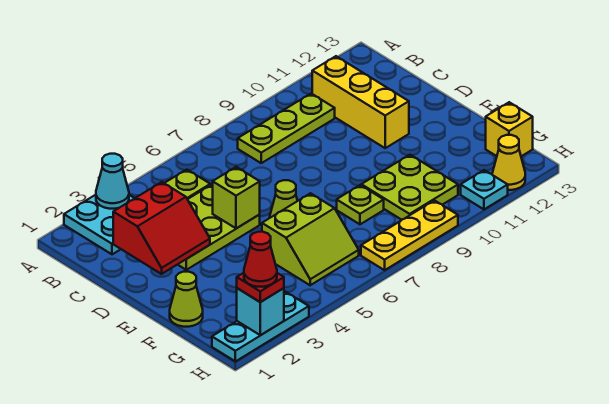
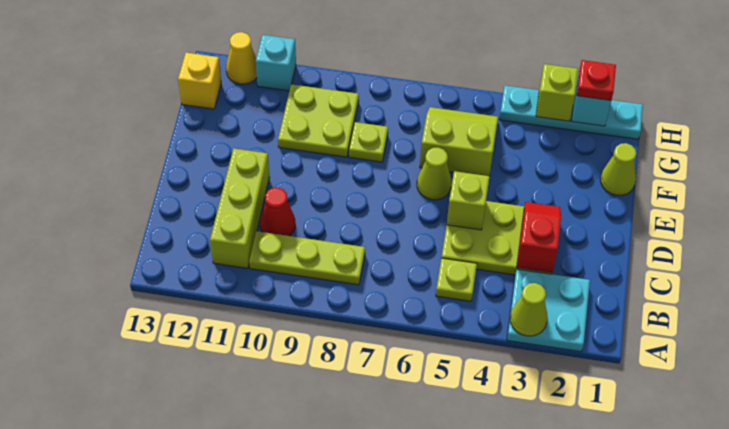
cyan 1x1 cone [96,154,129,209] -> lime 1x1 cone [510,283,548,336]
yellow 1x3 brick [312,56,409,148] -> lime 1x3 brick [210,149,270,268]
red 2x2 slope [113,182,210,274] -> red 1x2 slope [517,202,561,272]
cyan 1x3 plate [212,292,309,361] -> cyan 1x4 plate [499,86,643,139]
red 1x1 cone [244,232,277,287] -> red 1x1 cone moved to [260,187,295,236]
none -> lime 1x1 brick [536,64,578,121]
yellow 1x3 plate [361,200,458,270] -> none
cyan 1x1 plate [461,170,508,209] -> cyan 1x1 brick [256,35,296,91]

